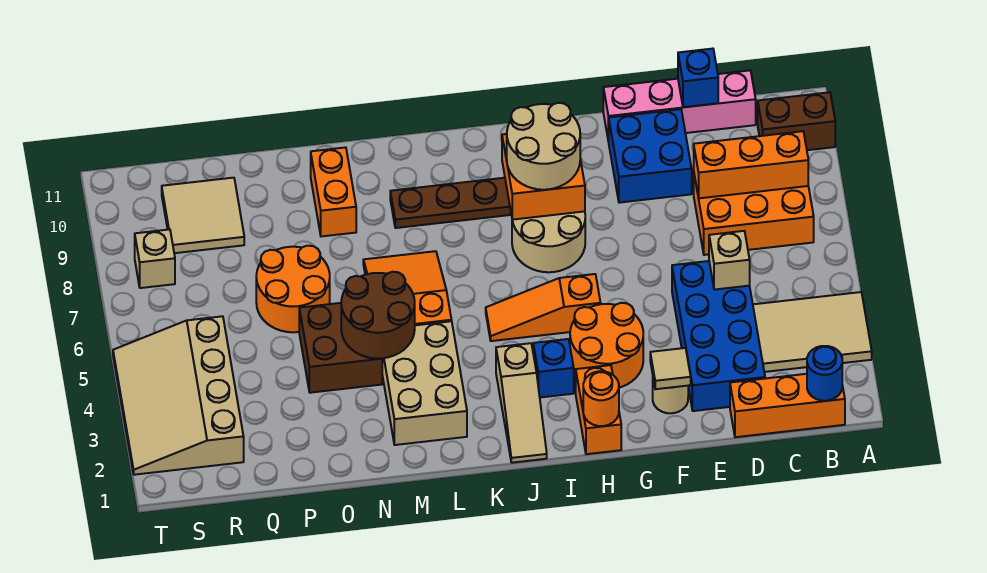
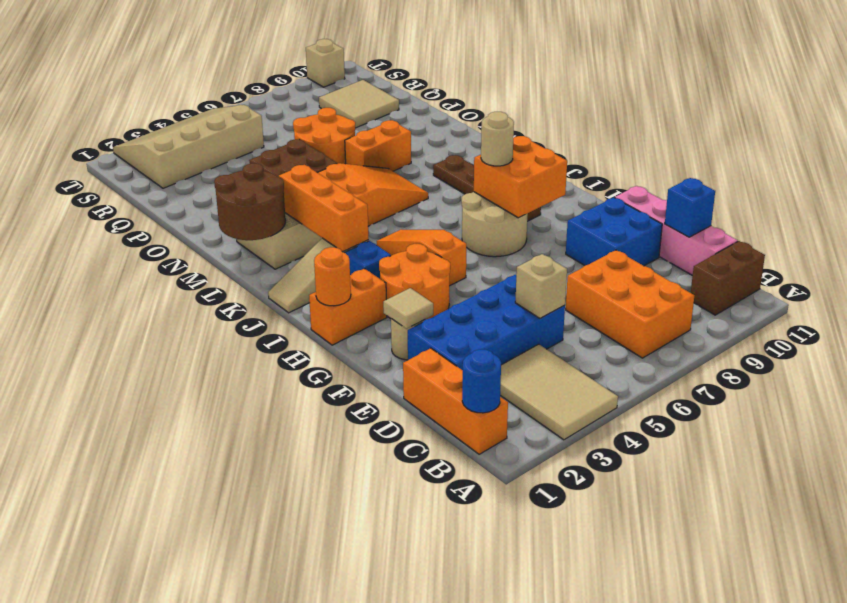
brown 1x2 brick [758,92,835,150] -> brown 1x2 brick turned to [691,241,765,315]
orange 1x3 brick [694,131,808,198] -> orange 1x3 brick moved to [279,165,369,252]
tan 2x2 round brick [507,103,580,190] -> tan 1x1 round brick [481,112,514,166]
brown 2x2 round brick [341,272,415,359] -> brown 2x2 round brick moved to [214,163,286,240]
orange 1x2 brick [311,147,356,236] -> orange 1x2 brick moved to [345,120,411,171]
tan 1x1 brick [135,229,175,288] -> tan 1x1 brick moved to [306,39,345,87]

